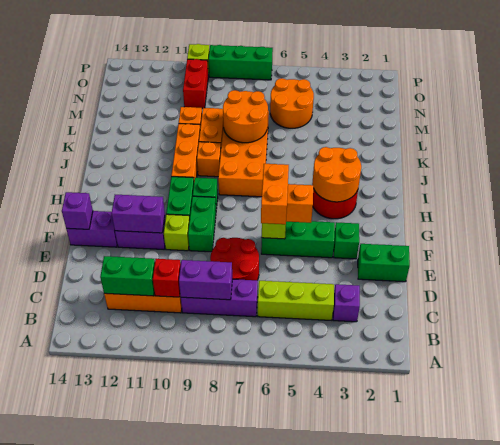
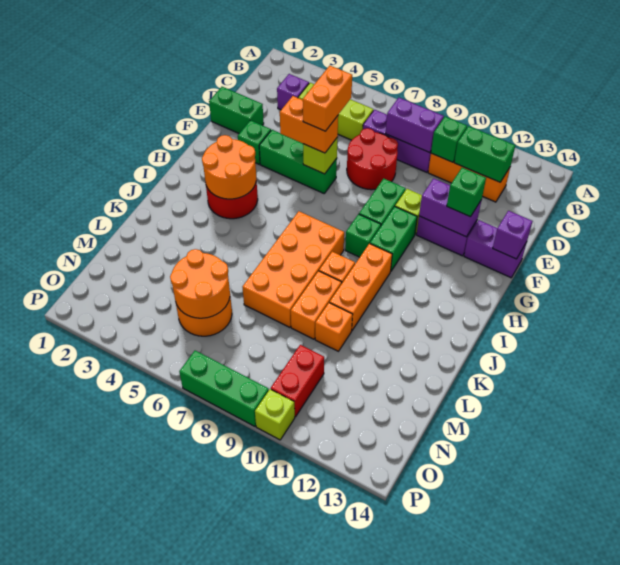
red 1x1 brick [153,259,181,297] -> green 1x1 brick [431,117,467,162]
none -> green 1x1 brick [447,168,486,217]
orange 2x2 round brick [223,90,268,143] -> orange 2x2 round brick moved to [170,249,230,318]

